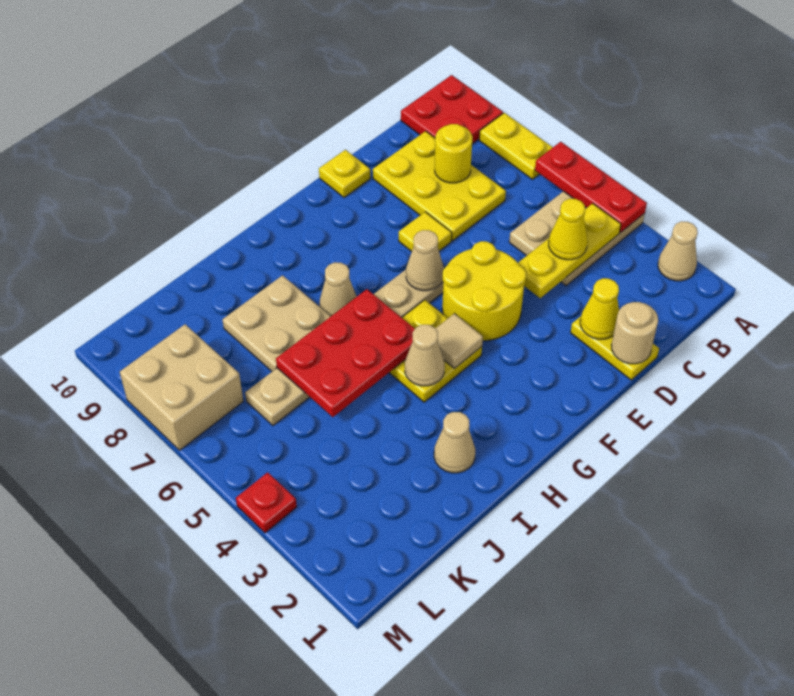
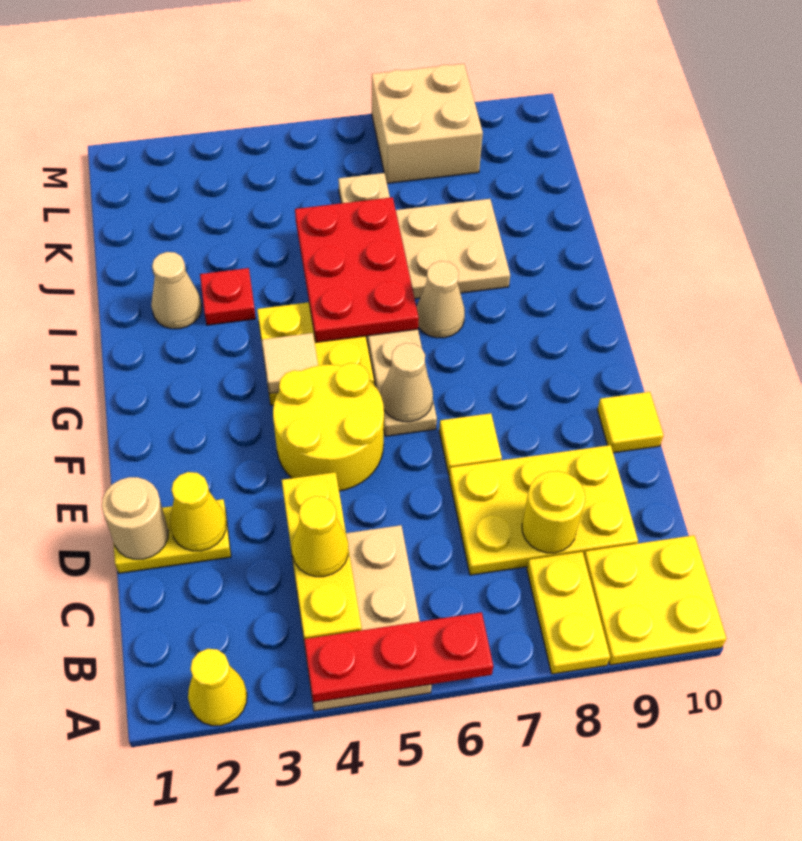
tan 1x1 cone [658,221,698,281] -> yellow 1x1 cone [188,649,247,726]
yellow 1x2 plate [479,113,553,179] -> yellow 1x2 plate turned to [527,552,610,674]
red 2x2 plate [401,75,503,144] -> yellow 2x2 plate [584,535,727,665]
yellow 1x1 plate [319,150,370,198] -> yellow 1x1 tile [597,392,664,453]
tan 1x1 cone [405,325,445,386] -> none
red 1x1 plate [236,472,297,533] -> red 1x1 plate moved to [200,268,256,325]

